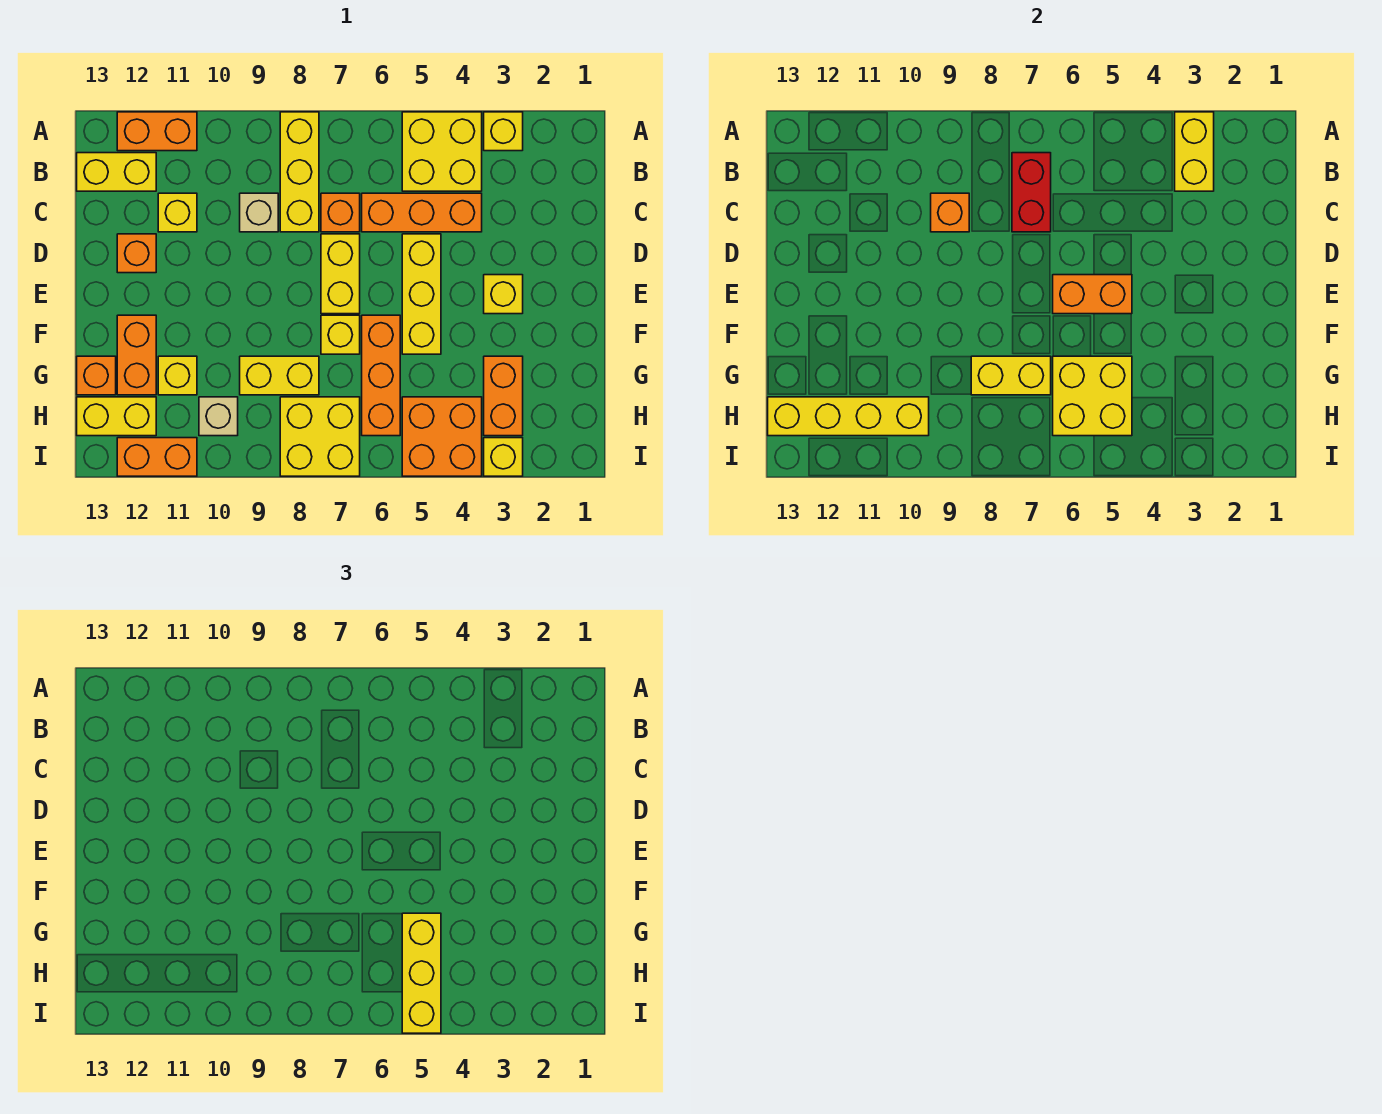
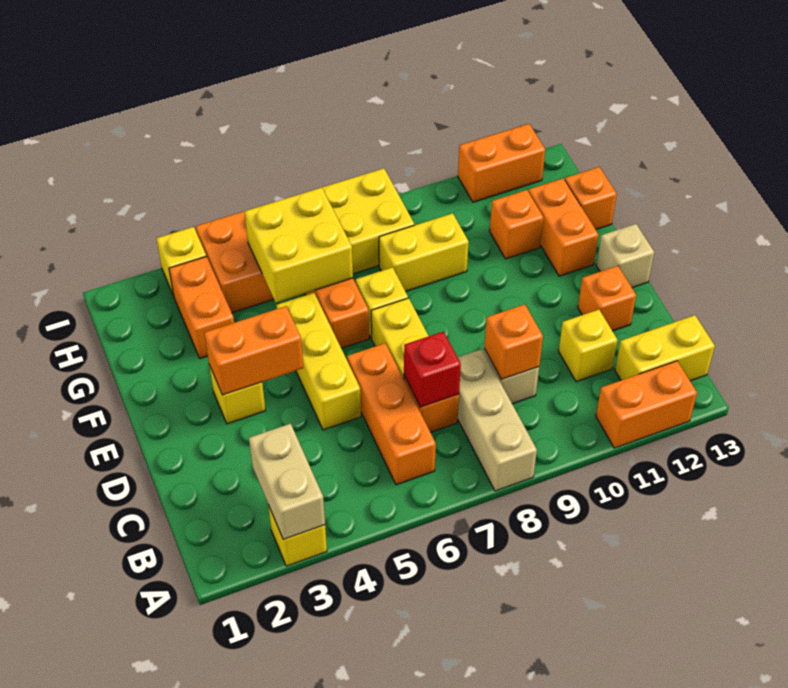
yellow 1x2 brick [1175,112,1214,191] -> tan 1x2 brick [249,424,325,539]
yellow 2x2 brick [402,112,482,191] -> none
yellow 1x3 brick [280,112,319,232] -> tan 1x3 brick [458,349,537,491]
red 1x2 brick [1012,153,1051,232] -> red 1x1 brick [404,332,461,407]
orange 1x3 brick [362,193,482,232] -> orange 1x3 brick turned to [347,343,436,485]
orange 1x2 brick [1053,275,1132,314] -> orange 1x2 brick moved to [204,306,303,395]
yellow 1x3 brick [402,913,441,1033] -> none
yellow 1x2 brick [971,356,1051,395] -> none
yellow 1x1 brick [158,356,197,395] -> orange 1x1 brick [490,190,543,259]
tan 1x1 brick [199,397,238,436] -> tan 1x1 brick moved to [596,224,654,288]
yellow 1x4 brick [768,397,929,436] -> none
yellow 1x2 brick [77,397,156,436] -> none

